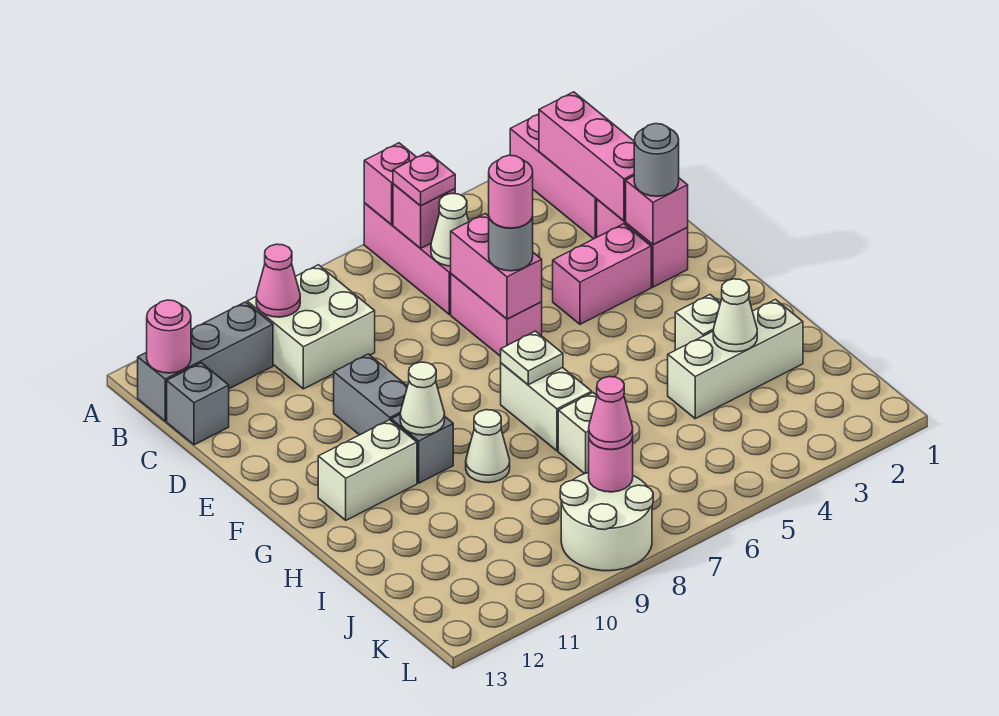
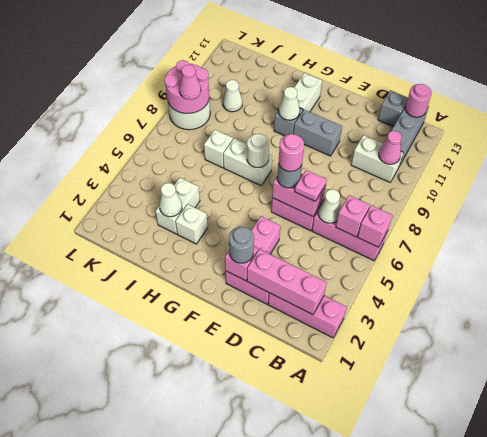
pink 1x1 plate [393,152,455,206] -> pink 1x1 plate moved to [295,170,327,201]
white 2x2 brick [247,265,375,389] -> white 1x2 brick [351,135,403,182]
white 1x1 plate [501,331,563,385] -> white 1x1 round brick [247,134,269,167]
white 1x1 cone [466,410,510,483] -> white 1x1 cone moved to [223,80,242,112]
white 1x3 brick [668,299,803,419] -> white 1x2 brick [156,178,200,234]
pink 1x1 round brick [589,437,633,492] -> pink 2x2 round brick [164,60,209,113]

